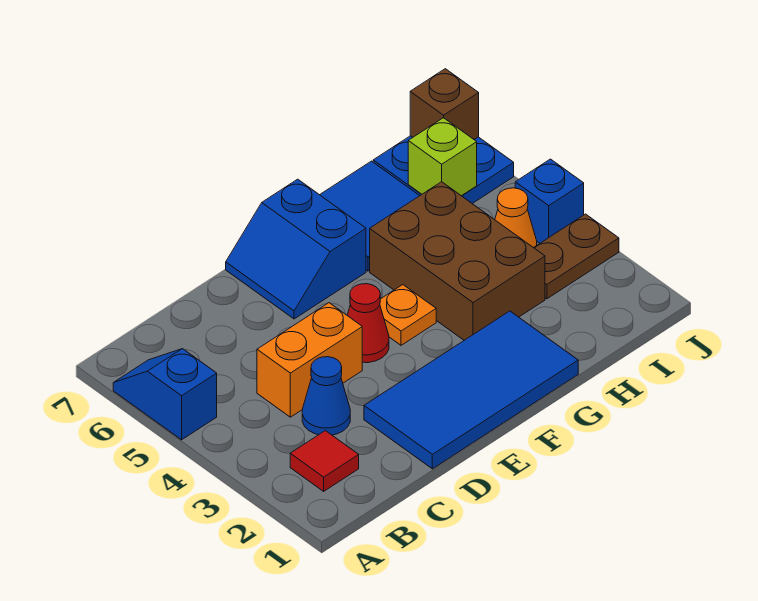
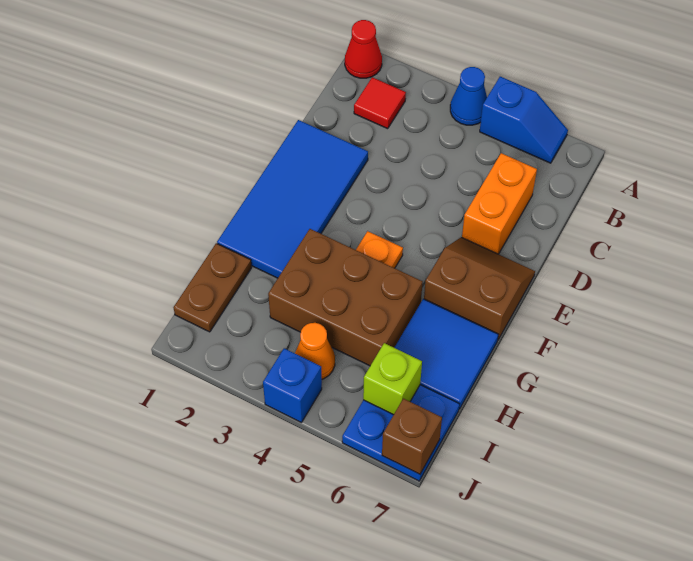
blue 1x1 cone [302,357,350,435] -> blue 1x1 cone moved to [450,67,487,125]
orange 1x2 brick [257,303,362,417] -> orange 1x2 brick moved to [462,153,537,254]
red 1x1 cone [347,284,389,363] -> red 1x1 cone moved to [345,20,382,78]
blue 2x2 slope [226,179,366,319] -> brown 2x2 slope [424,237,535,339]
brown 1x2 plate [534,214,619,299] -> brown 1x2 plate moved to [174,243,252,332]

